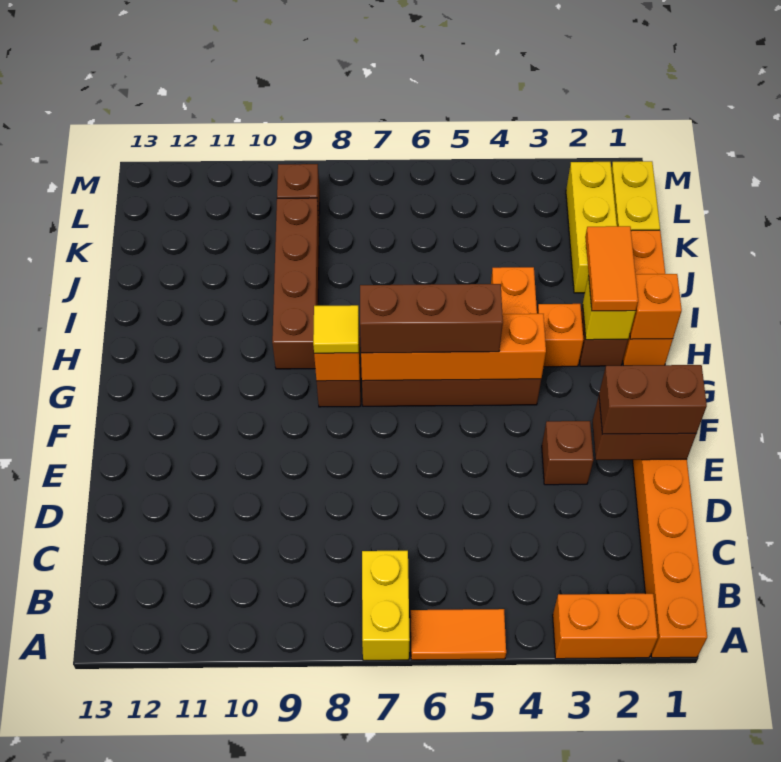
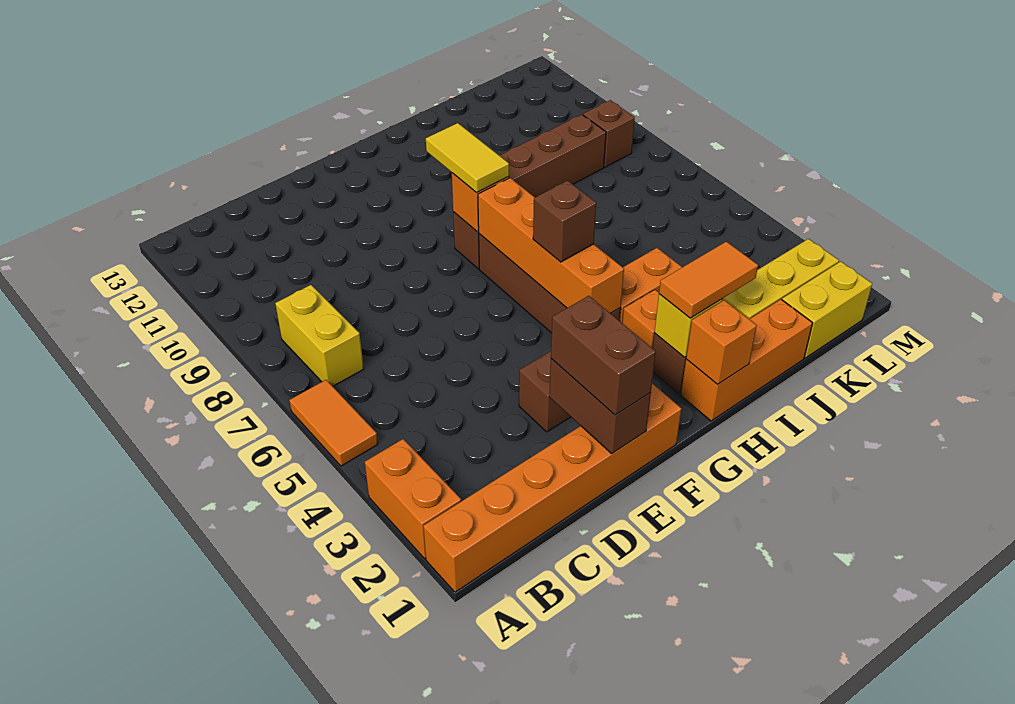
yellow 1x2 brick [362,551,410,660] -> yellow 1x2 brick turned to [275,285,364,386]
brown 1x3 brick [360,284,503,353] -> brown 1x1 brick [533,181,596,262]
yellow 1x1 tile [313,305,359,353] -> yellow 1x2 tile [426,123,509,193]

